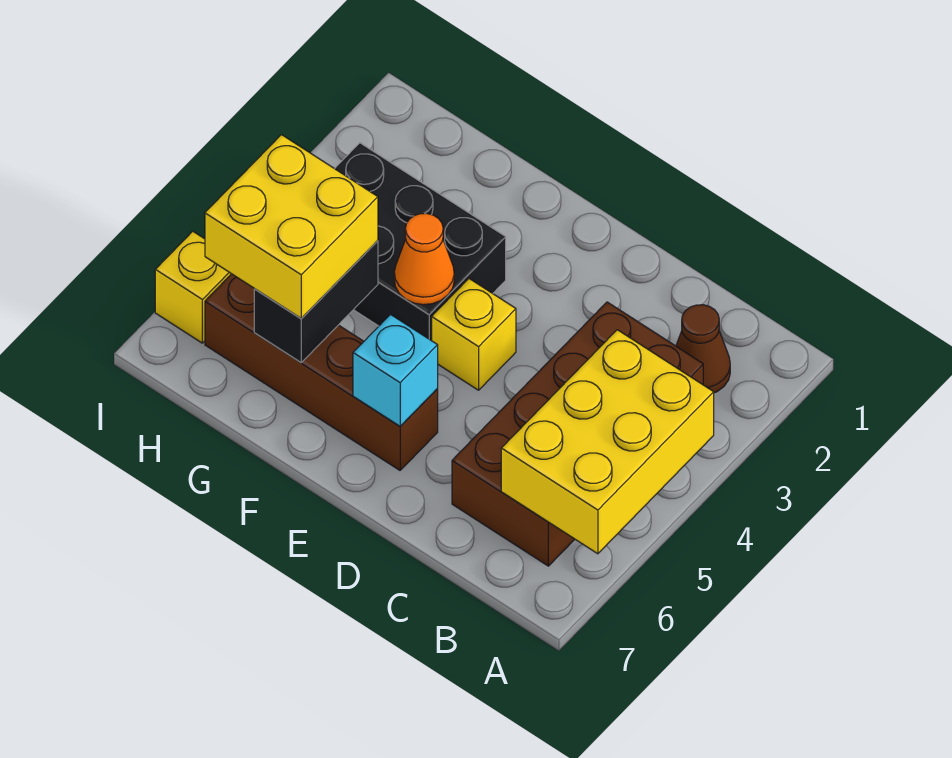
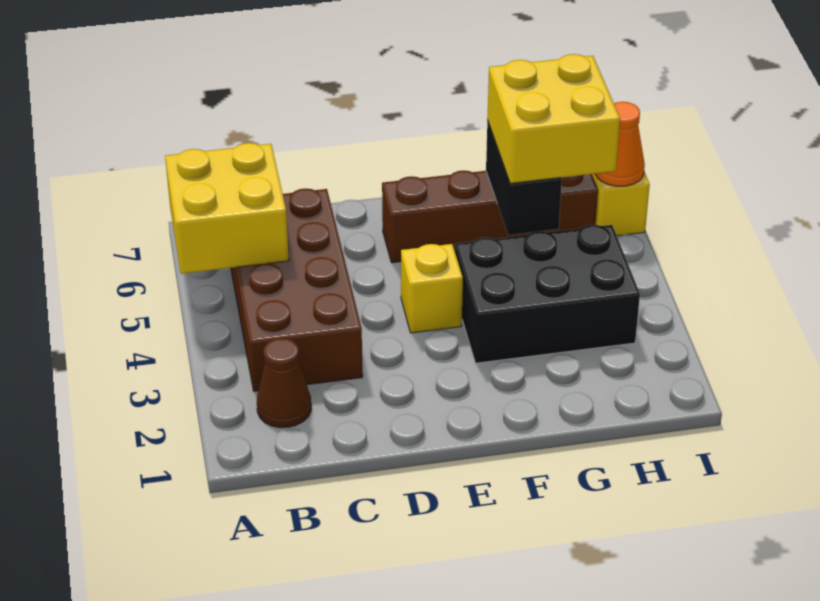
yellow 2x3 brick [501,330,714,554] -> yellow 2x2 brick [165,143,289,274]
cyan 1x1 brick [353,315,438,426] -> none
orange 1x1 cone [394,213,454,305] -> orange 1x1 cone moved to [595,102,645,186]

